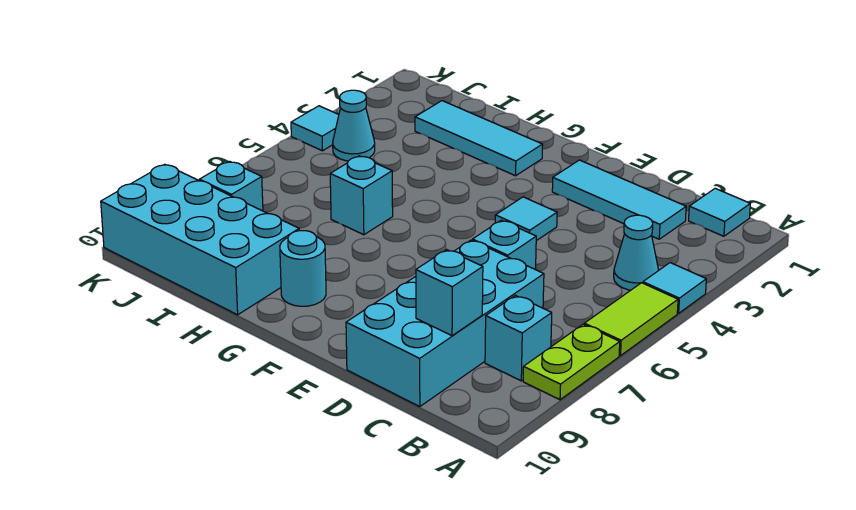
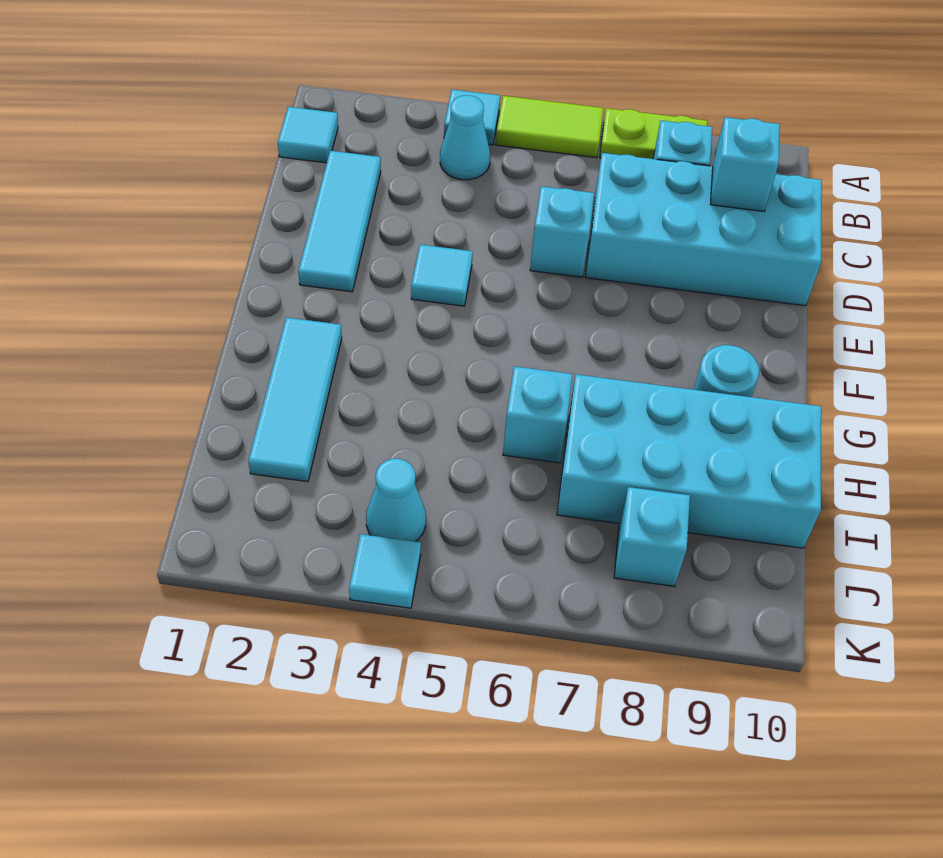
cyan 2x4 brick [101,164,299,315] -> cyan 2x4 brick turned to [557,374,821,548]

